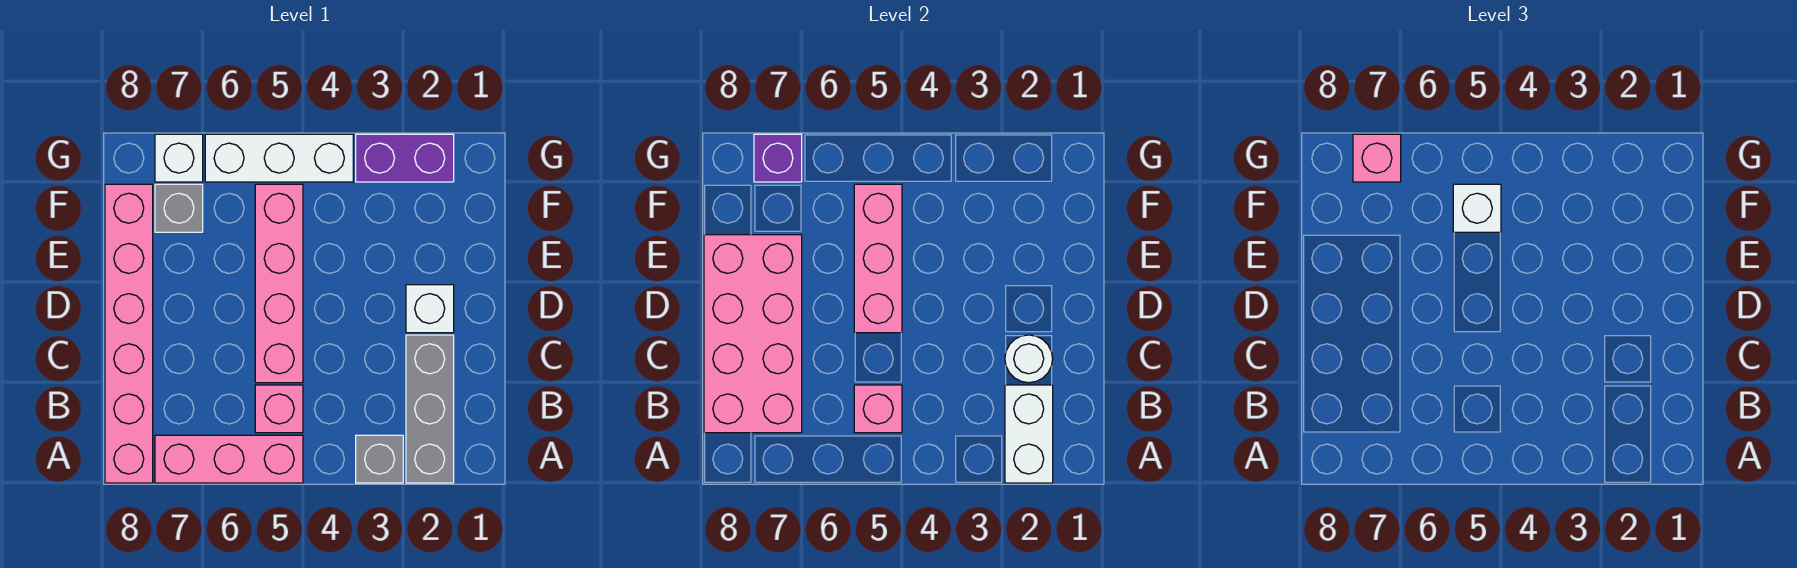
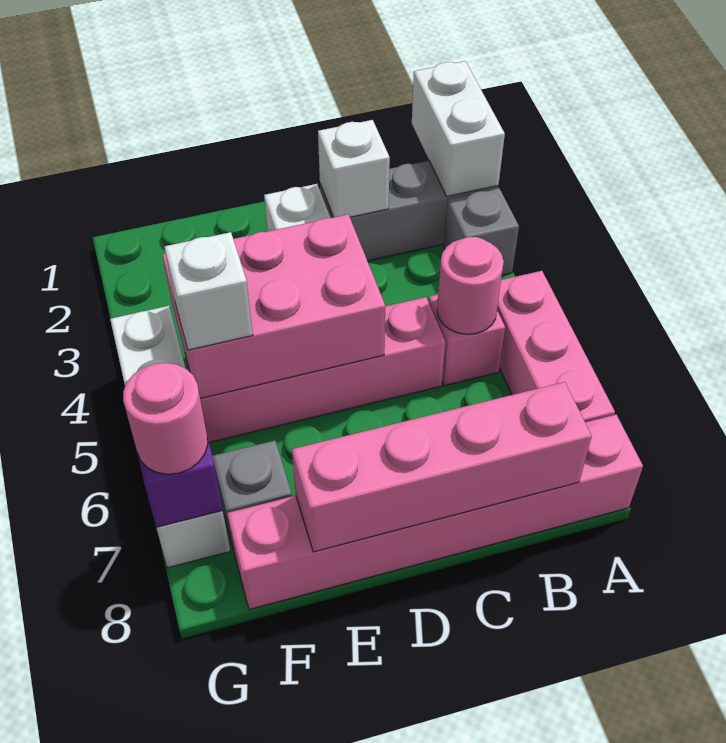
white 1x2 brick [1005,385,1053,483] -> white 1x2 brick turned to [412,61,505,196]
pink 1x1 brick [854,385,902,433] -> pink 1x1 round brick [437,237,504,334]
pink 2x4 brick [704,235,802,433] -> pink 1x4 brick [292,382,592,552]
white 1x1 round brick [1005,335,1053,383] -> white 1x1 brick [318,120,390,217]
pink 1x3 brick [854,184,902,333] -> pink 2x3 brick [162,214,385,399]
purple 1x2 brick [356,134,454,182] -> none
pink 1x1 brick [1353,134,1401,182] -> pink 1x1 round brick [123,363,208,474]

